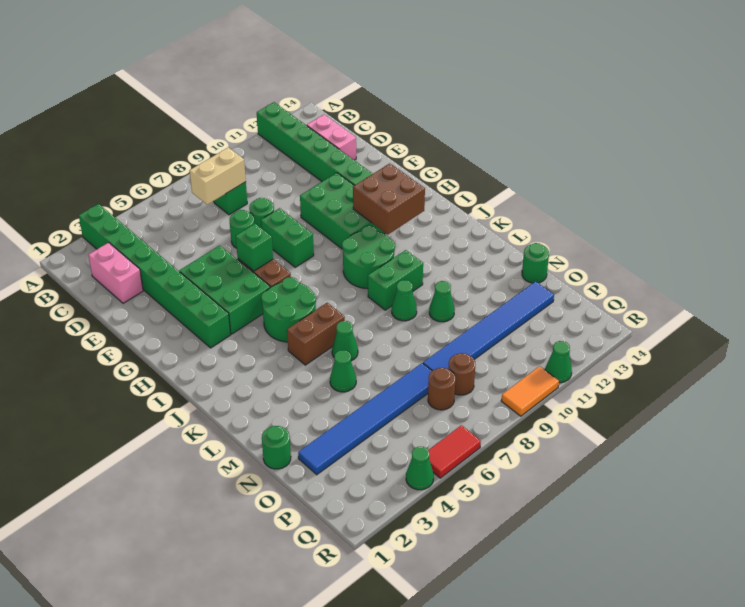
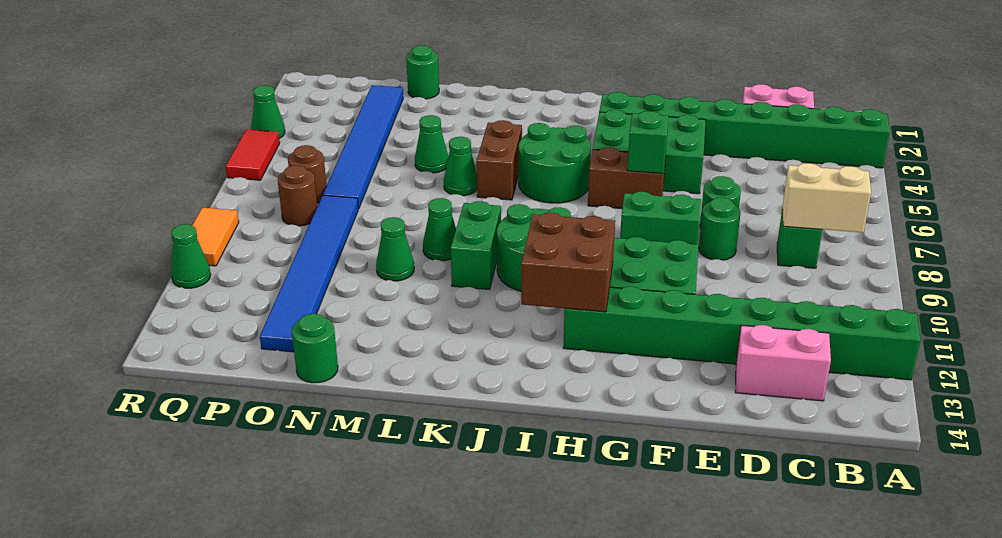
tan 1x2 brick [190,147,246,205] -> tan 1x2 brick turned to [783,163,871,233]

